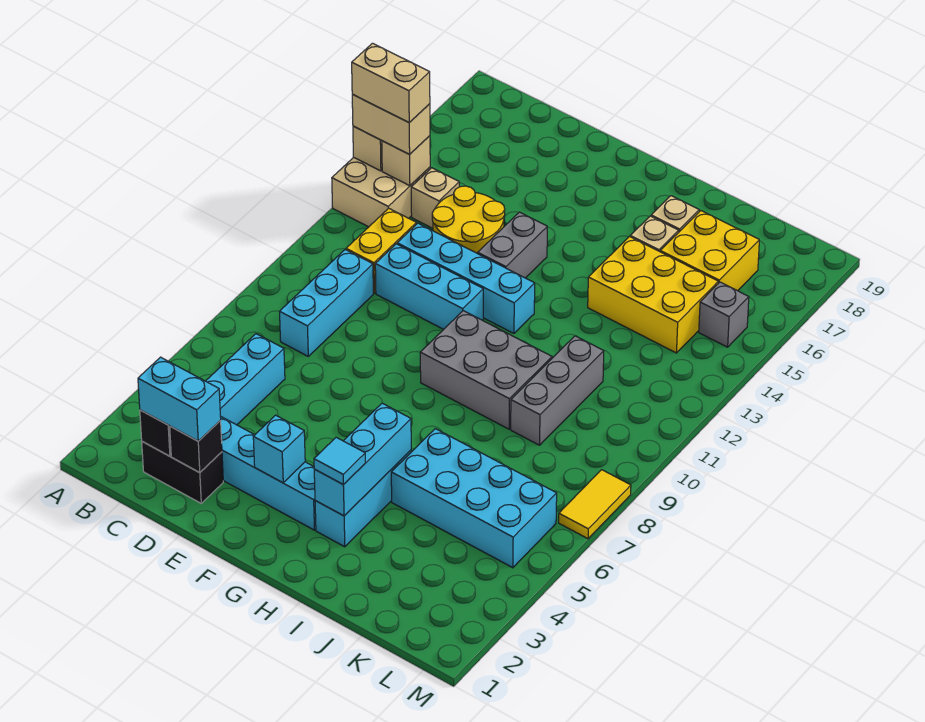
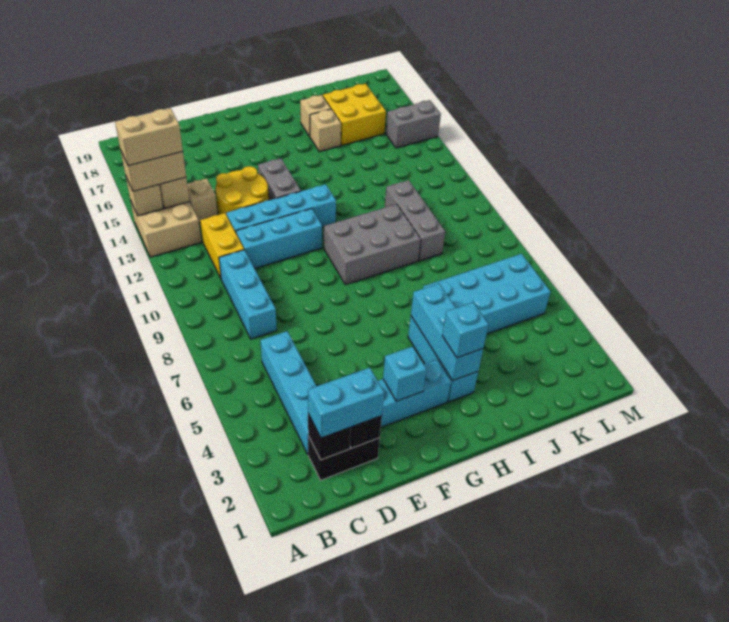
cyan 1x1 tile [314,437,365,485] -> cyan 1x1 brick [442,302,489,358]
yellow 2x3 brick [588,237,718,353] -> none
grey 1x1 brick [699,282,749,347] -> grey 1x2 brick [386,100,441,148]
yellow 1x2 tile [559,470,631,539] -> none

